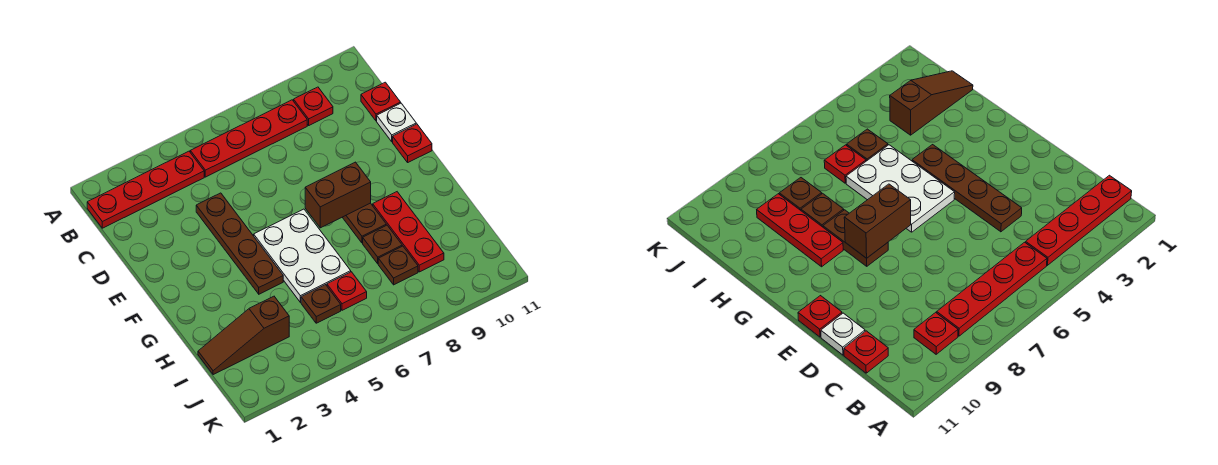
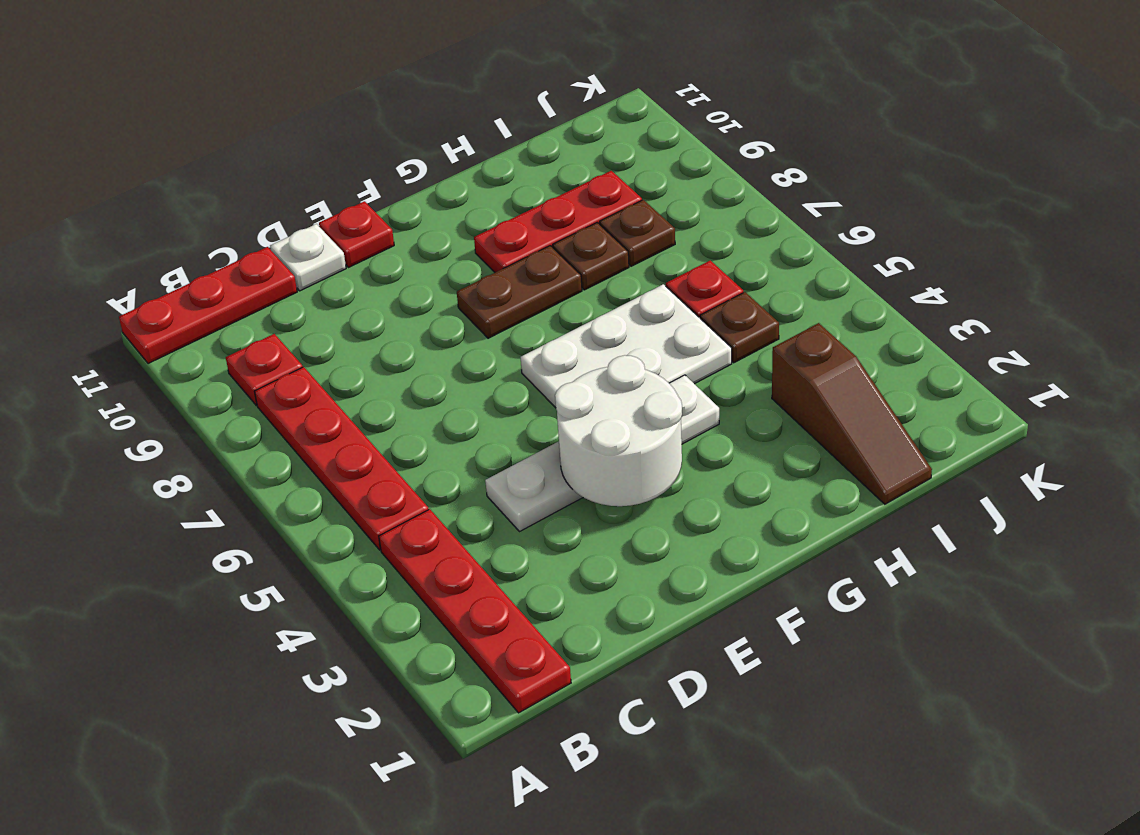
red 1x1 plate [361,82,401,121] -> red 1x3 plate [119,247,297,364]
brown 1x4 plate [196,193,283,294] -> white 1x4 plate [485,375,719,532]
none -> white 2x2 round brick [555,355,682,506]
brown 1x2 brick [305,162,371,228] -> none

